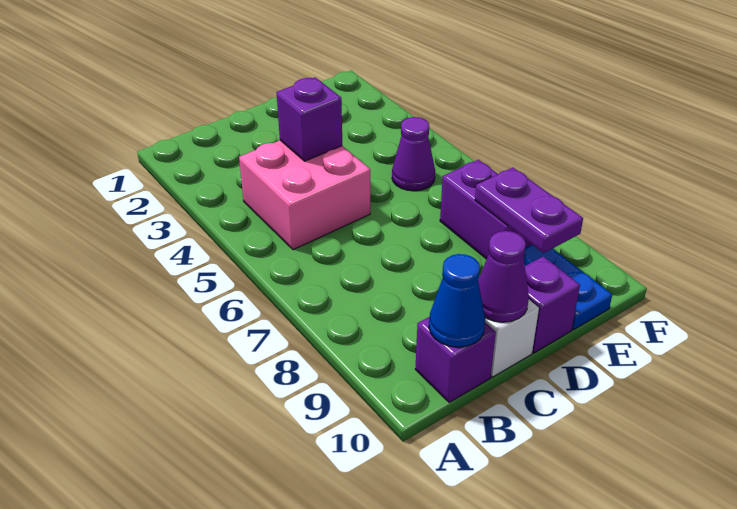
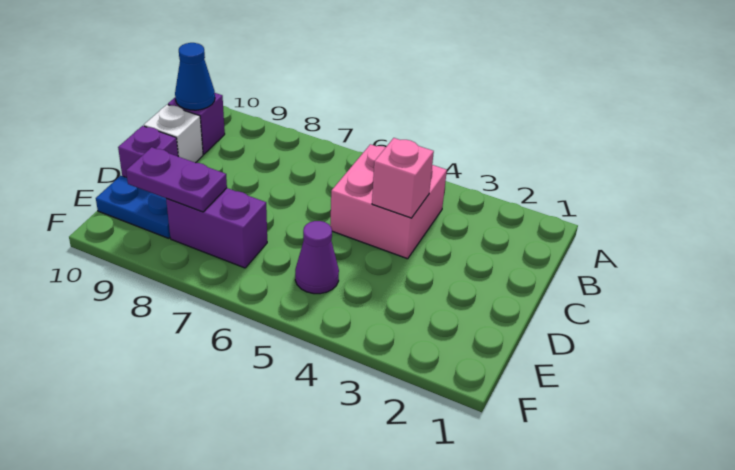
purple 1x1 brick [277,77,342,161] -> pink 1x1 brick [372,138,434,218]
purple 1x1 cone [478,231,529,322] -> none

